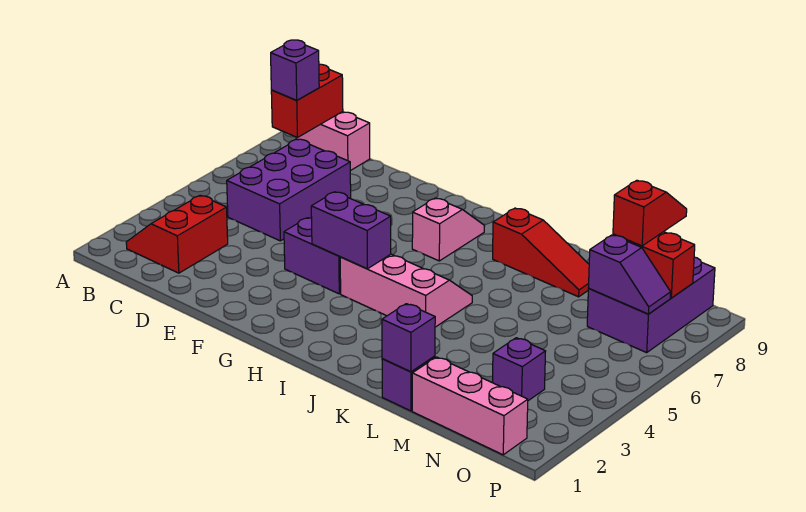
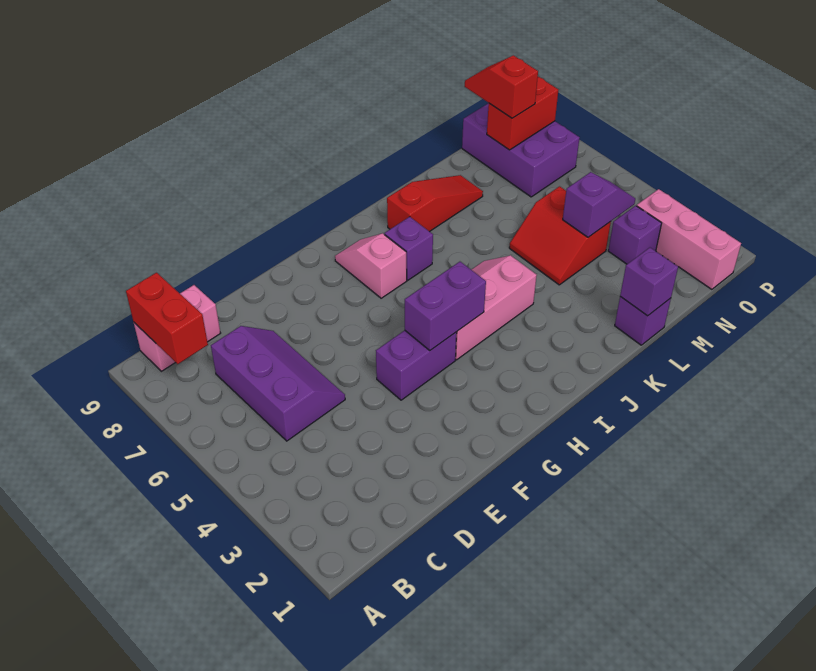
red 2x2 slope [126,195,228,273] -> red 2x2 slope moved to [509,186,611,285]
purple 1x1 brick [271,40,319,100] -> purple 1x1 brick moved to [384,217,433,280]
purple 2x3 brick [227,139,351,241] -> purple 2x3 slope [211,326,345,441]
pink 1x3 brick [412,357,528,455] -> pink 1x3 brick turned to [637,189,741,289]
purple 1x2 slope [588,235,671,314] -> purple 1x2 slope moved to [563,172,635,237]

